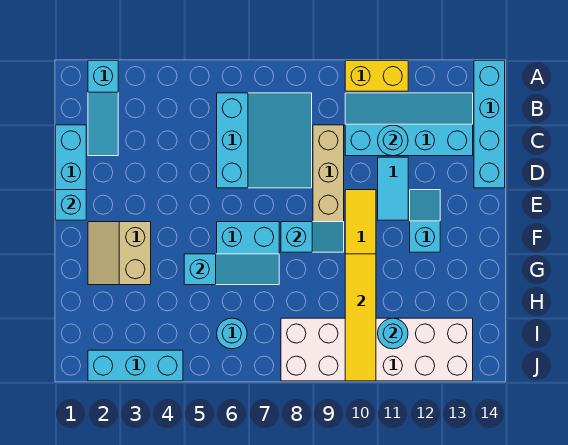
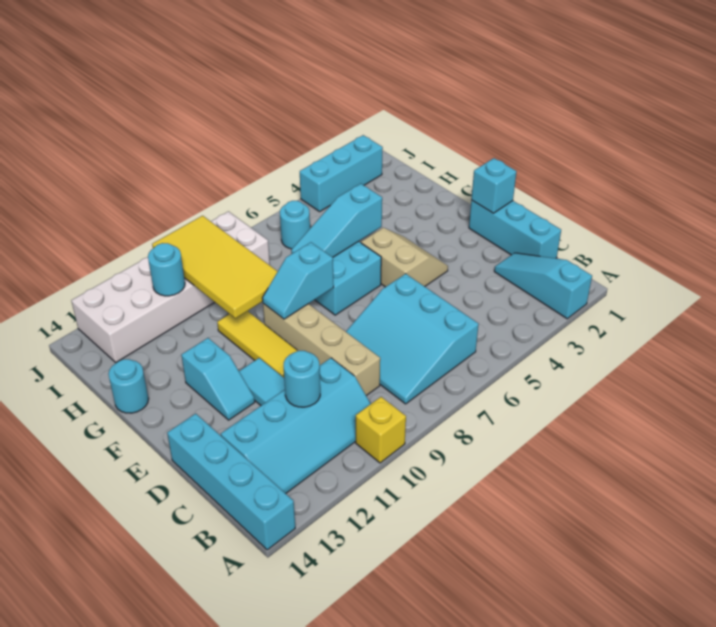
yellow 1x2 brick [345,61,408,91] -> yellow 1x1 brick [356,397,406,463]
tan 2x2 slope [88,222,151,285] -> tan 2x2 slope moved to [361,228,448,287]
yellow 1x4 tile [345,254,376,381] -> yellow 2x4 tile [152,216,278,318]
none -> cyan 1x1 round brick [108,359,149,413]

